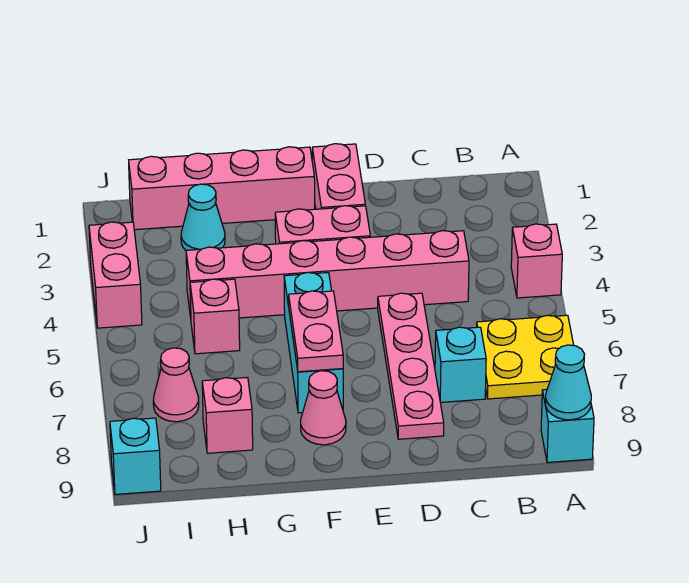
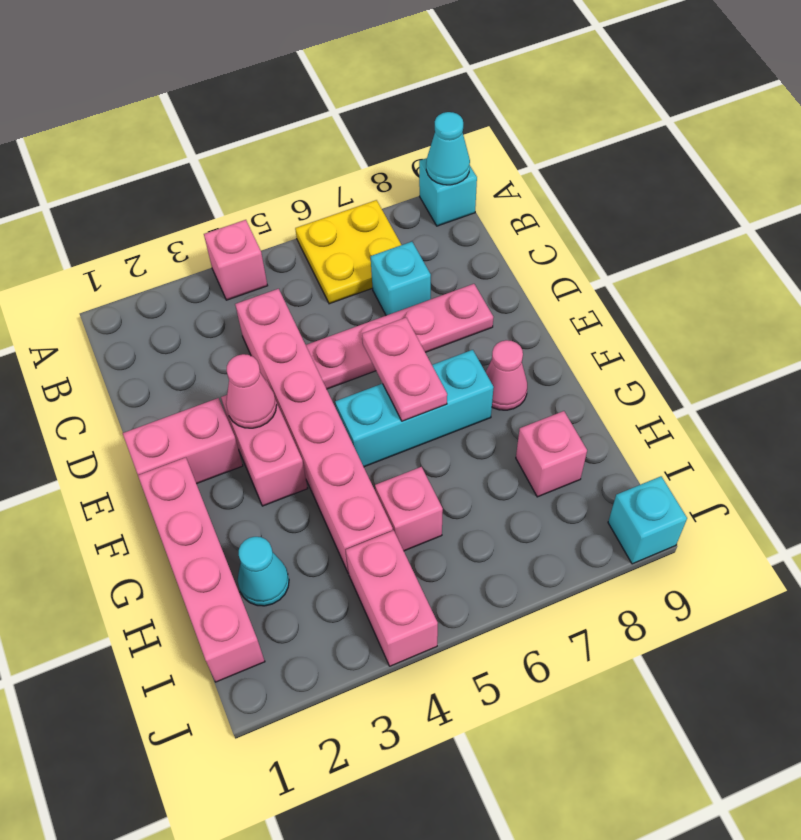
pink 1x2 plate [289,291,343,372] -> pink 1x2 plate turned to [362,318,447,421]
pink 1x1 cone [153,348,199,422] -> pink 1x1 cone moved to [226,354,277,428]
pink 1x2 brick [89,222,142,328] -> pink 1x2 brick turned to [346,530,438,666]

